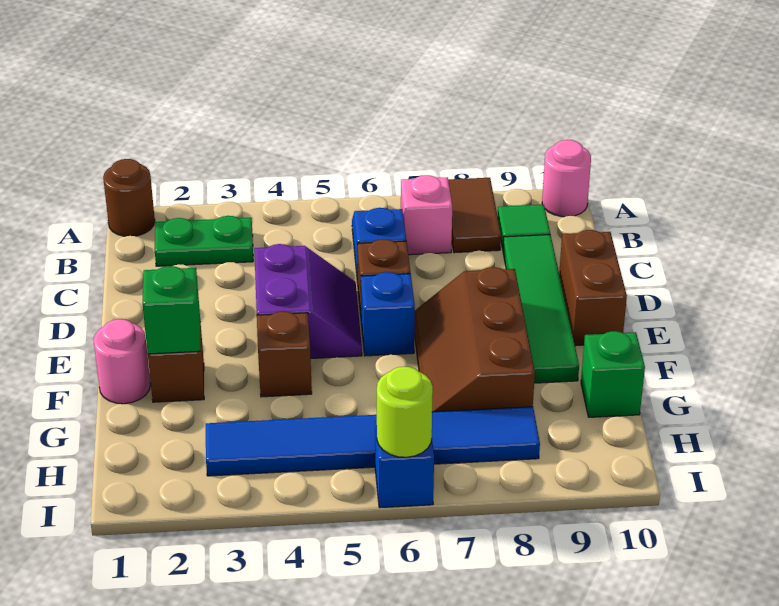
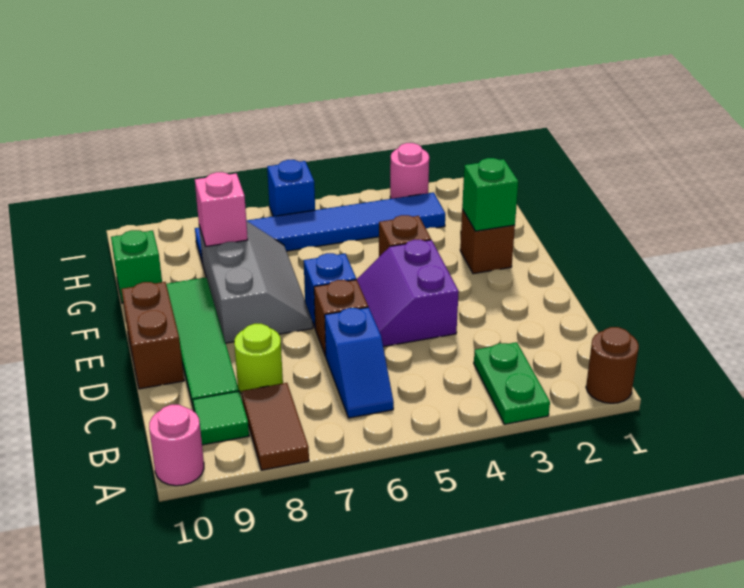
green 1x2 plate [155,216,253,266] -> green 1x2 plate turned to [474,342,550,424]
pink 1x1 brick [401,175,452,255] -> pink 1x1 brick moved to [195,172,248,246]
brown 2x3 slope [414,267,535,412] -> grey 2x3 slope [199,221,313,343]
pink 1x1 round brick [93,319,151,404] -> pink 1x1 round brick moved to [390,143,429,199]
lime 1x1 round brick [377,366,433,457] -> lime 1x1 round brick moved to [234,324,283,394]

